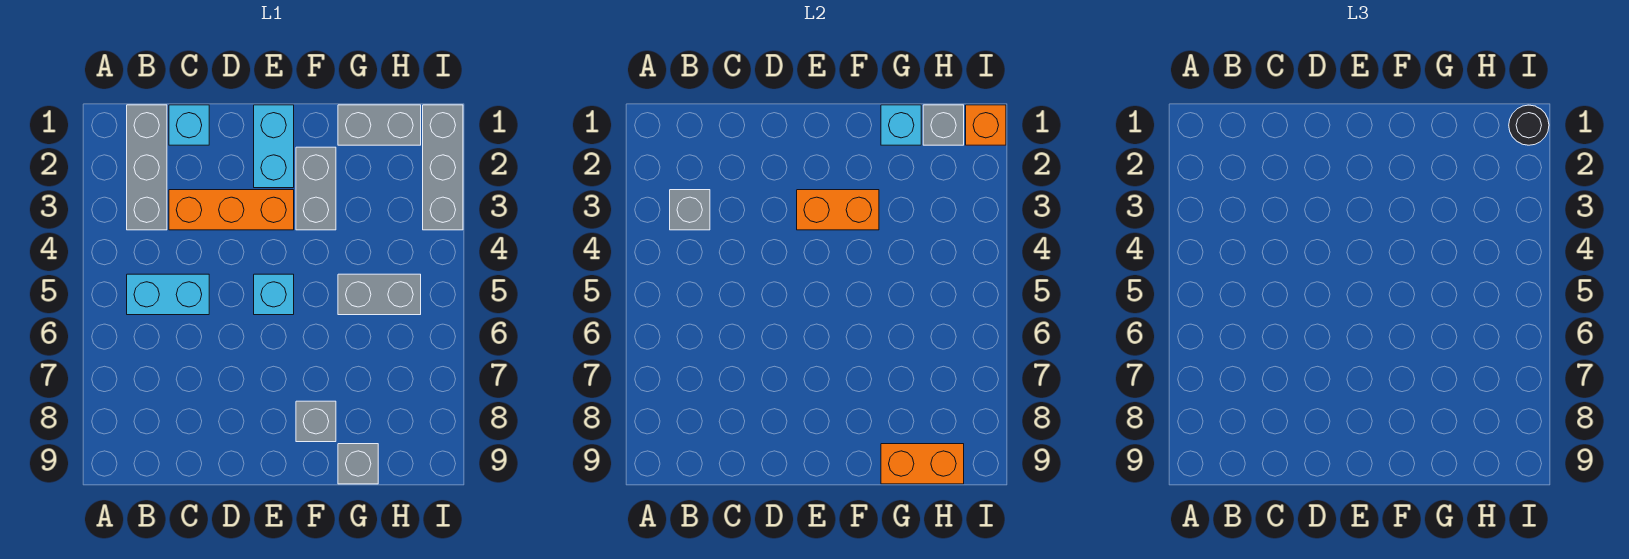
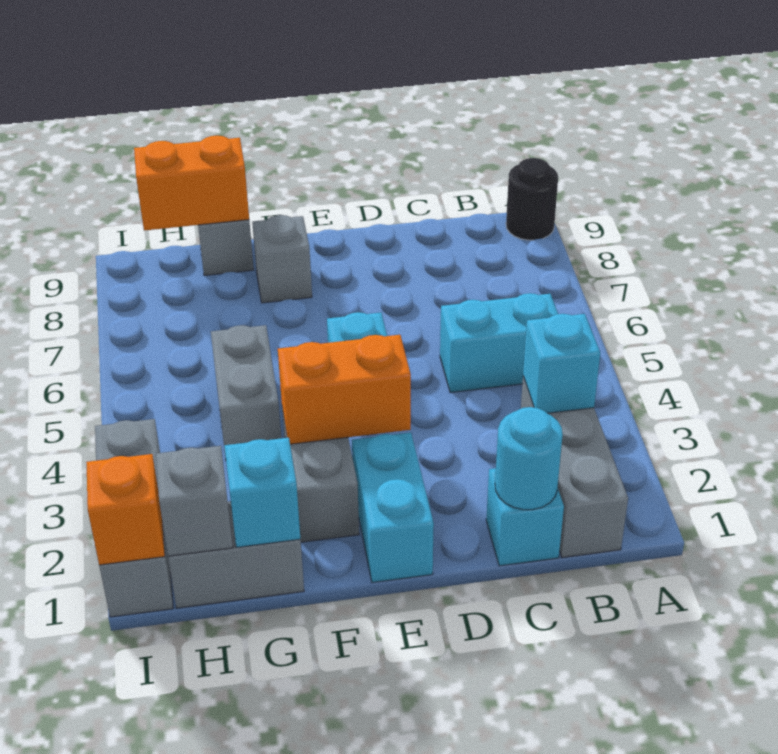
grey 1x1 brick [670,190,710,230] -> cyan 1x1 brick [523,314,600,413]
none -> cyan 1x1 round brick [495,407,563,510]
orange 1x3 brick [169,190,294,230] -> none
grey 1x2 brick [338,274,421,315] -> grey 1x2 brick turned to [211,325,281,458]
black 1x1 round brick [1509,105,1549,145] -> black 1x1 round brick moved to [506,158,558,240]

